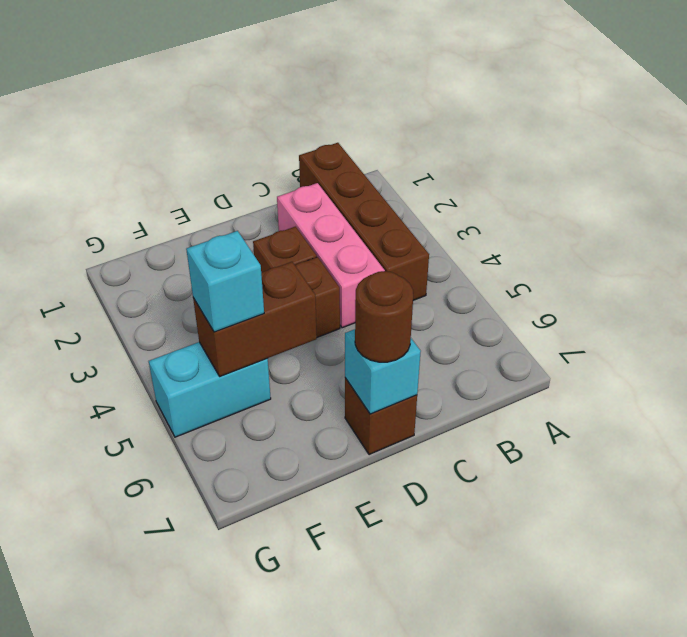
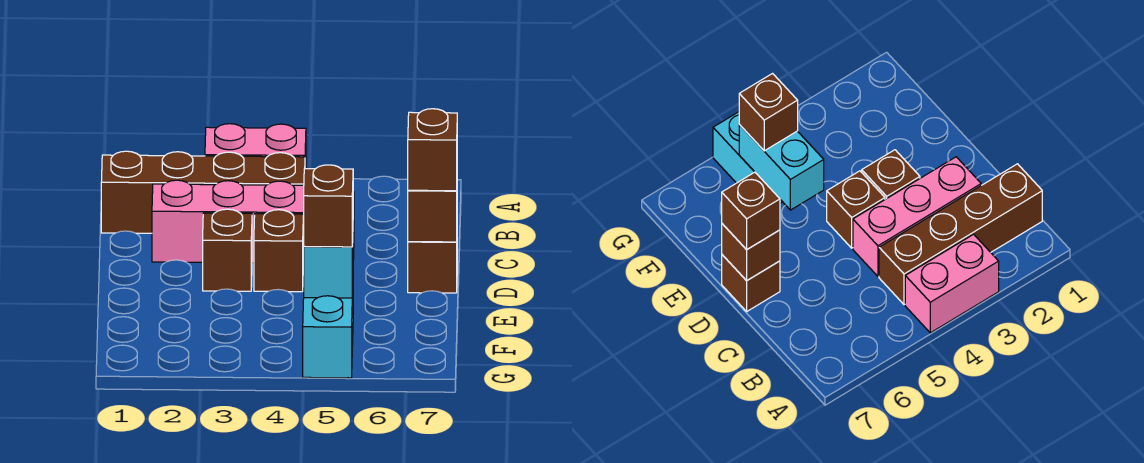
none -> pink 1x2 brick [205,124,306,169]
cyan 1x1 brick [345,329,421,414] -> brown 1x1 brick [408,190,457,242]
brown 1x1 round brick [355,271,413,362] -> brown 1x1 brick [408,109,457,191]
brown 1x2 brick [193,262,317,377] -> cyan 1x2 brick [303,192,354,298]
cyan 1x1 brick [186,231,264,332] -> brown 1x1 brick [304,165,353,247]

